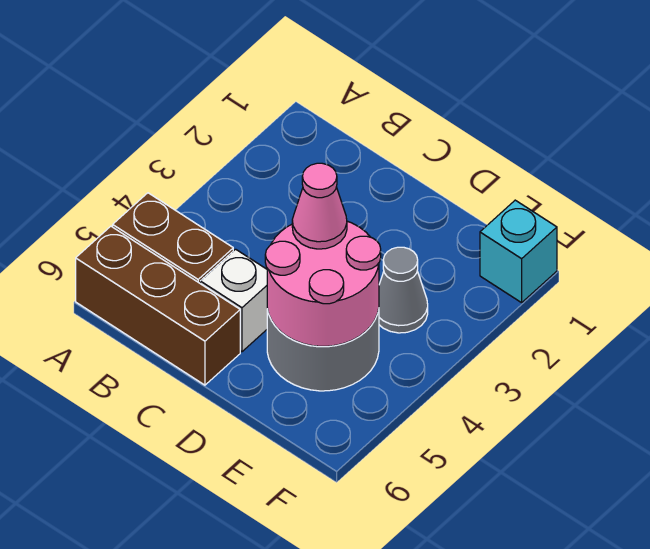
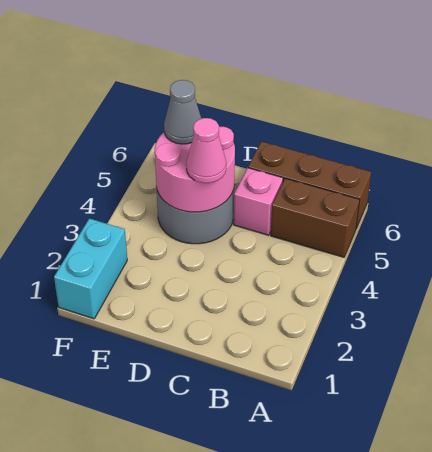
white 1x1 brick [200,249,267,352] -> pink 1x1 brick [234,168,283,235]
grey 1x1 cone [379,247,428,333] -> grey 1x1 cone moved to [164,80,201,144]
cyan 1x1 brick [480,200,557,303] -> cyan 1x2 brick [54,218,127,319]

